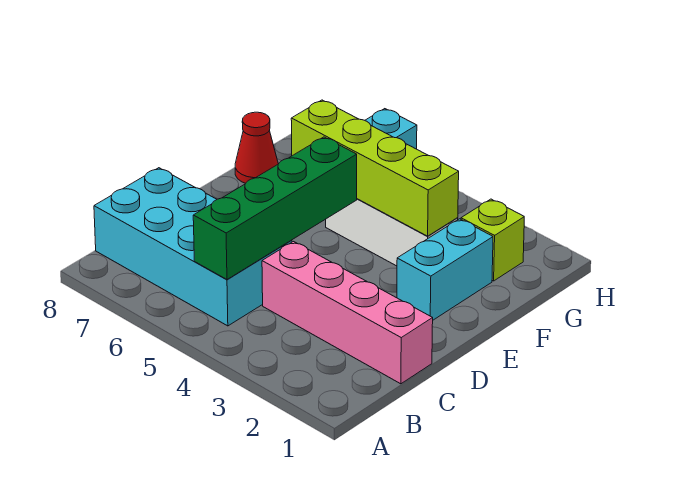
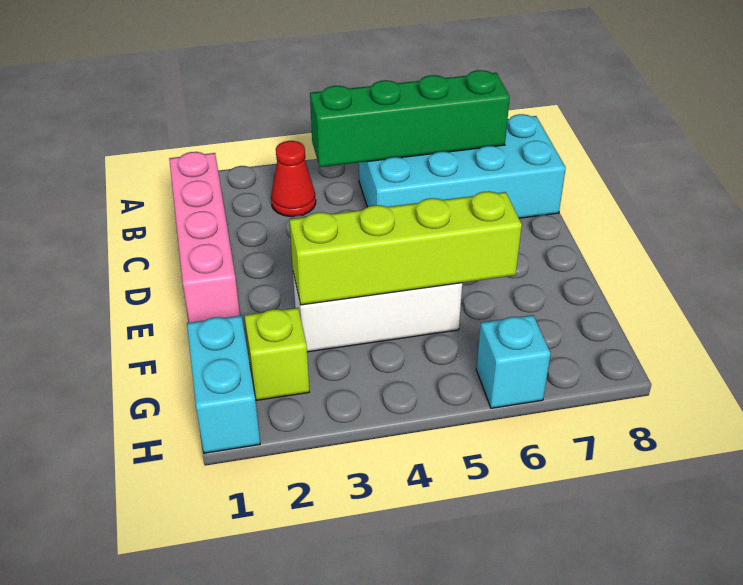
green 1x4 brick [193,137,357,279] -> green 1x4 brick turned to [310,70,510,167]
pink 1x4 brick [262,242,433,384] -> pink 1x4 brick turned to [169,152,240,323]
cyan 1x2 brick [397,219,493,320] -> cyan 1x2 brick moved to [187,316,260,453]
red 1x1 cone [235,112,278,183] -> red 1x1 cone moved to [271,141,316,217]

